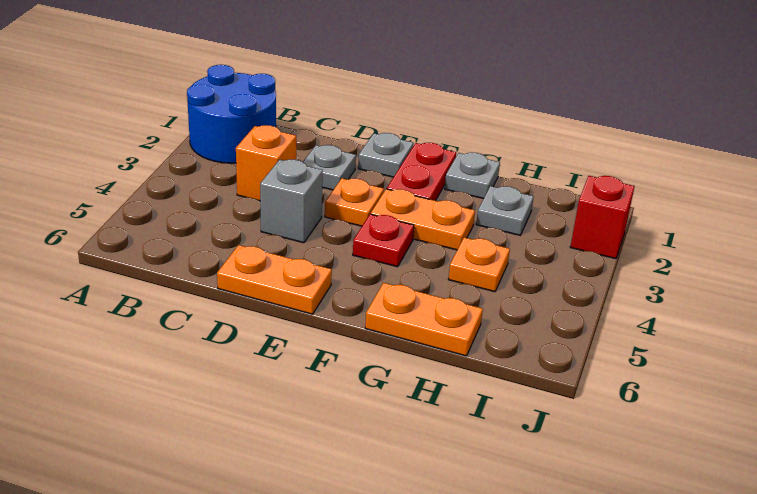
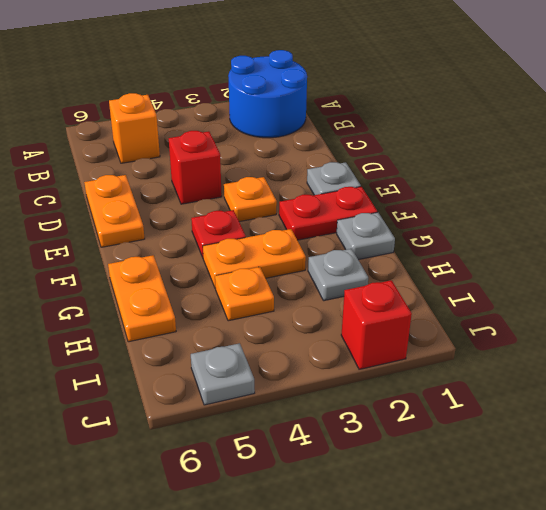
orange 1x1 brick [236,125,296,201] -> orange 1x1 brick moved to [109,93,160,163]
grey 1x1 plate [303,145,356,190] -> grey 1x1 plate moved to [191,343,255,405]
grey 1x1 brick [260,159,323,243] -> red 1x1 brick [169,131,222,204]
orange 1x2 plate [371,189,475,250] -> orange 1x2 plate turned to [203,229,306,288]

